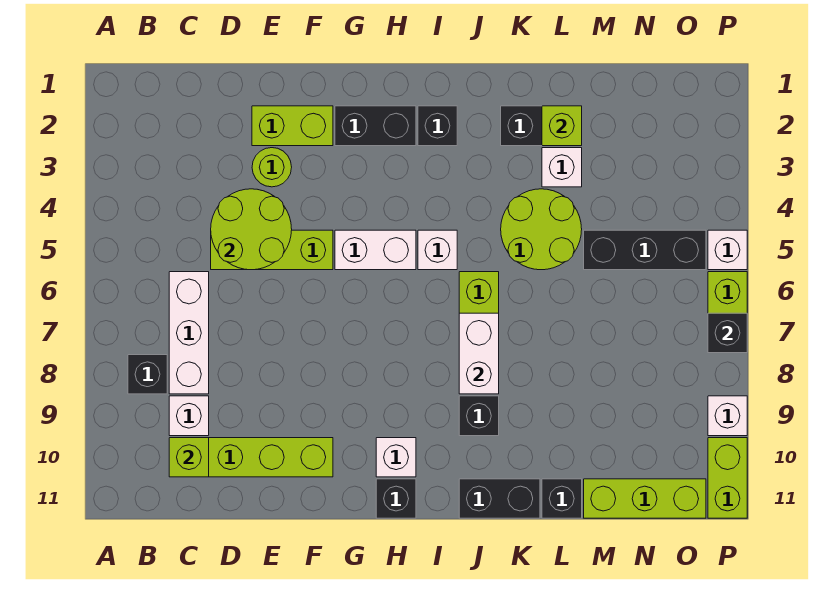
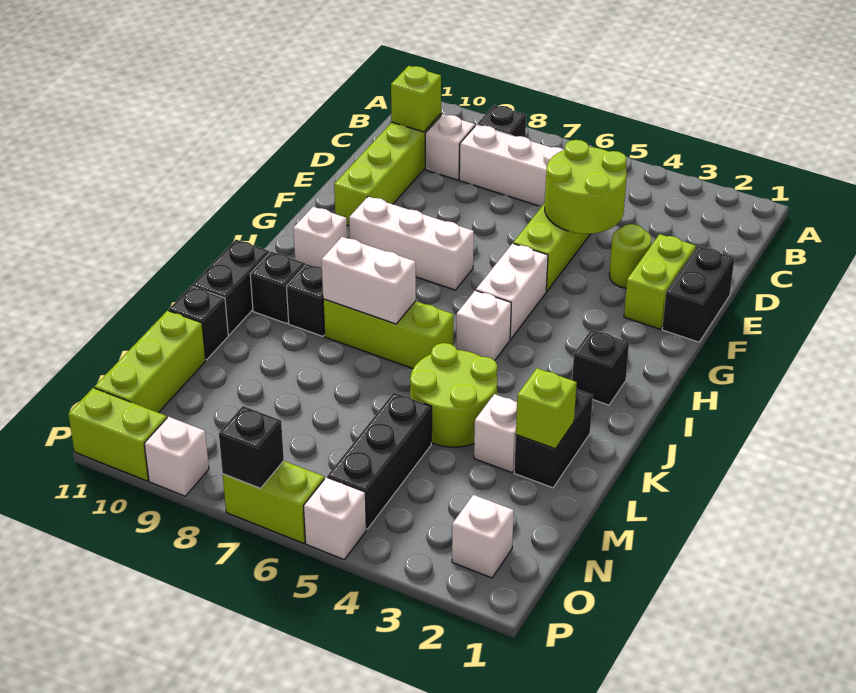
black 1x2 brick [335,106,416,146] -> black 1x2 brick moved to [662,246,734,342]
none -> white 1x3 brick [349,196,474,290]
black 1x1 brick [376,479,416,518] -> black 1x1 brick moved to [250,252,305,324]
none -> white 1x1 brick [452,495,514,578]

